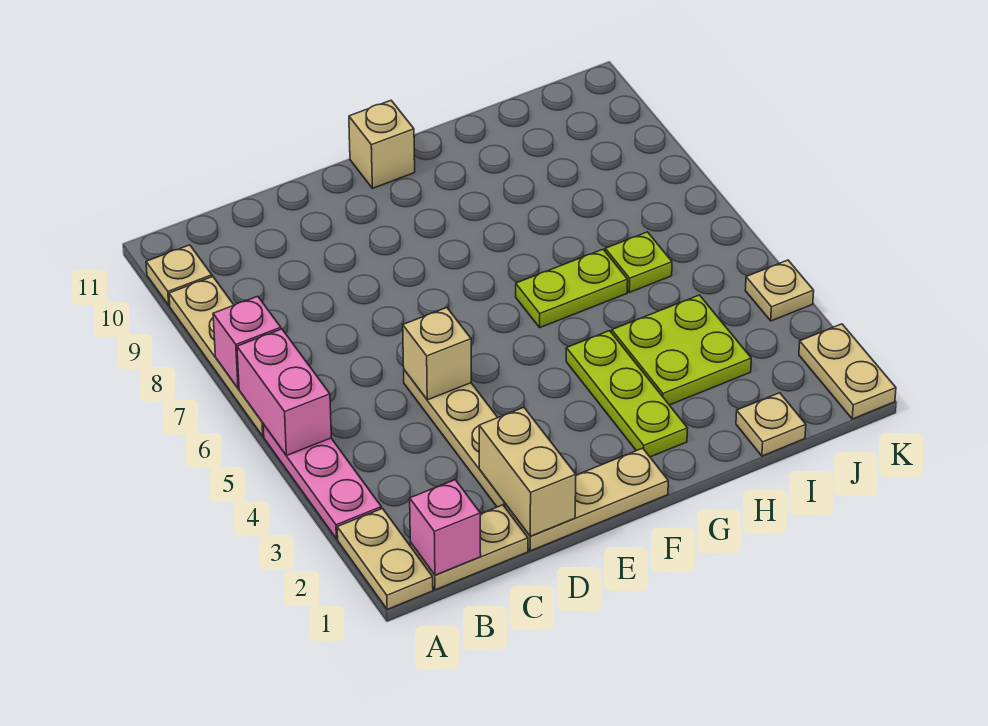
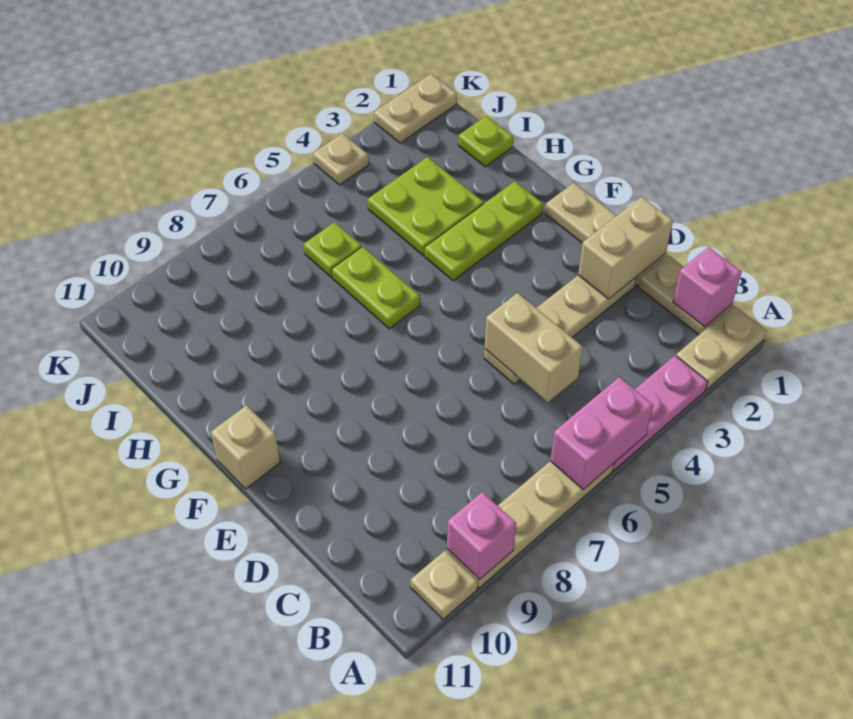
pink 1x1 brick [213,296,281,388] -> pink 1x1 brick moved to [447,492,516,580]
tan 1x1 brick [403,308,471,400] -> tan 1x2 brick [485,293,583,402]
tan 1x1 plate [736,393,806,456] -> lime 1x1 plate [458,116,513,167]

